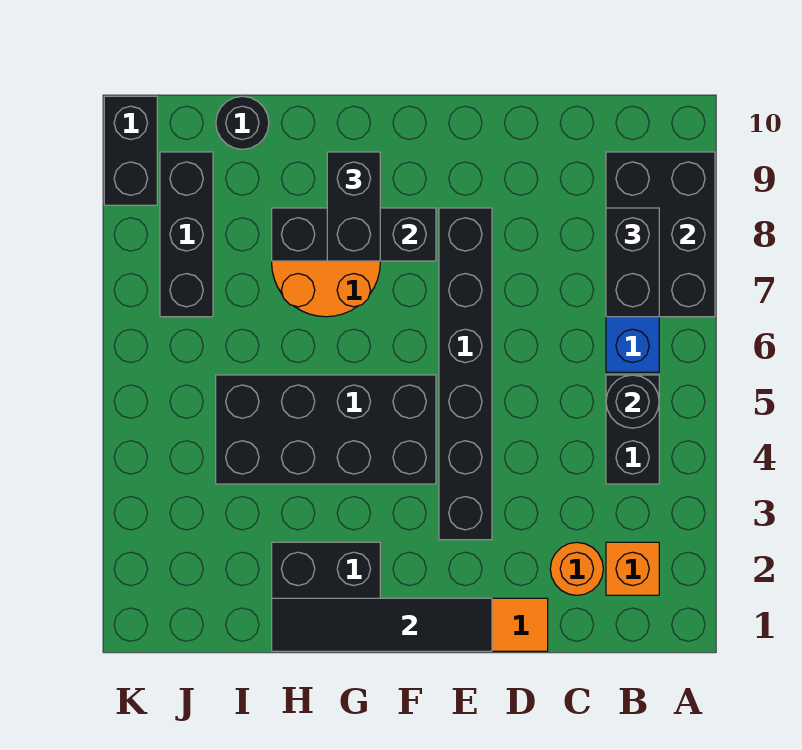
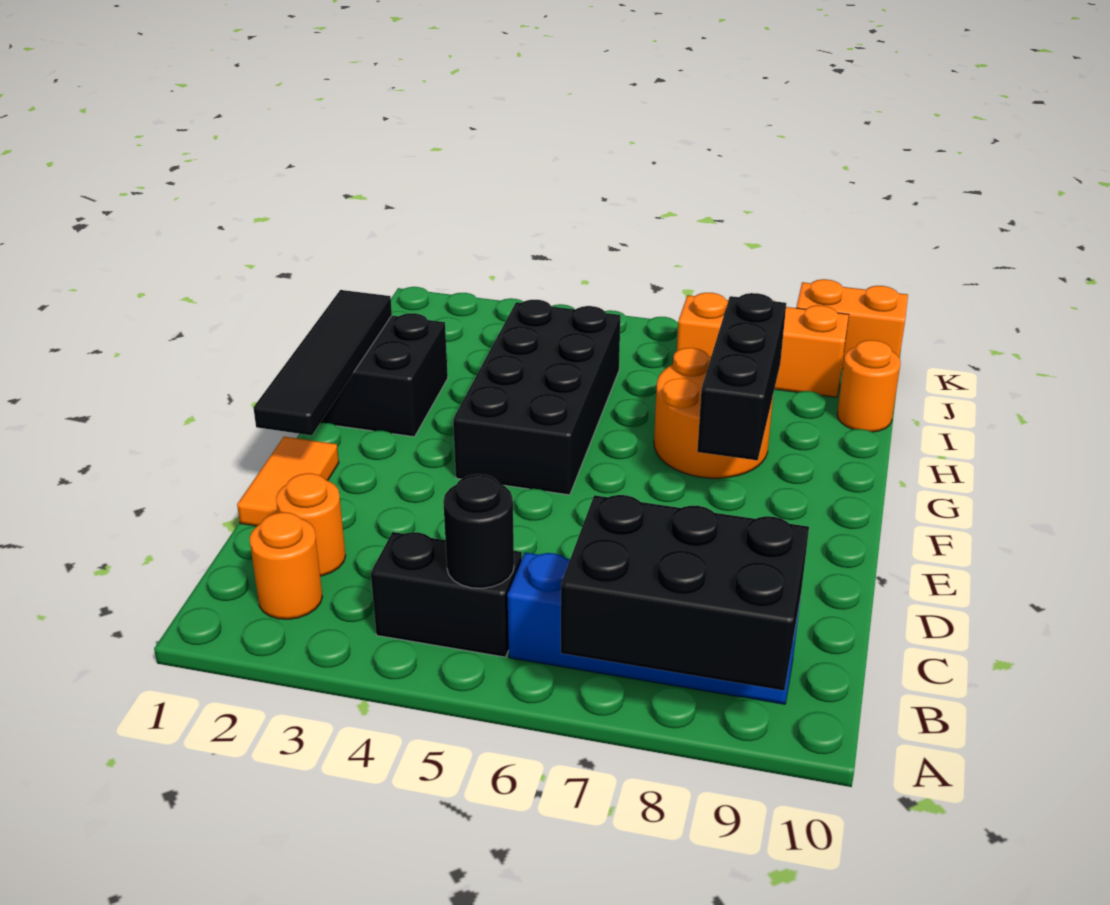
orange 1x1 brick [606,542,659,595] -> orange 1x1 round brick [249,512,322,619]
black 1x2 brick [606,208,659,317] -> none
black 1x6 brick [439,208,492,540] -> none
black 1x2 brick [327,152,380,261] -> none
black 1x1 round brick [216,96,269,149] -> orange 1x1 round brick [837,340,901,432]
black 1x3 brick [160,152,213,317] -> orange 1x3 brick [677,293,849,397]
black 1x2 brick [104,96,157,205] -> orange 1x2 brick [796,279,908,369]

